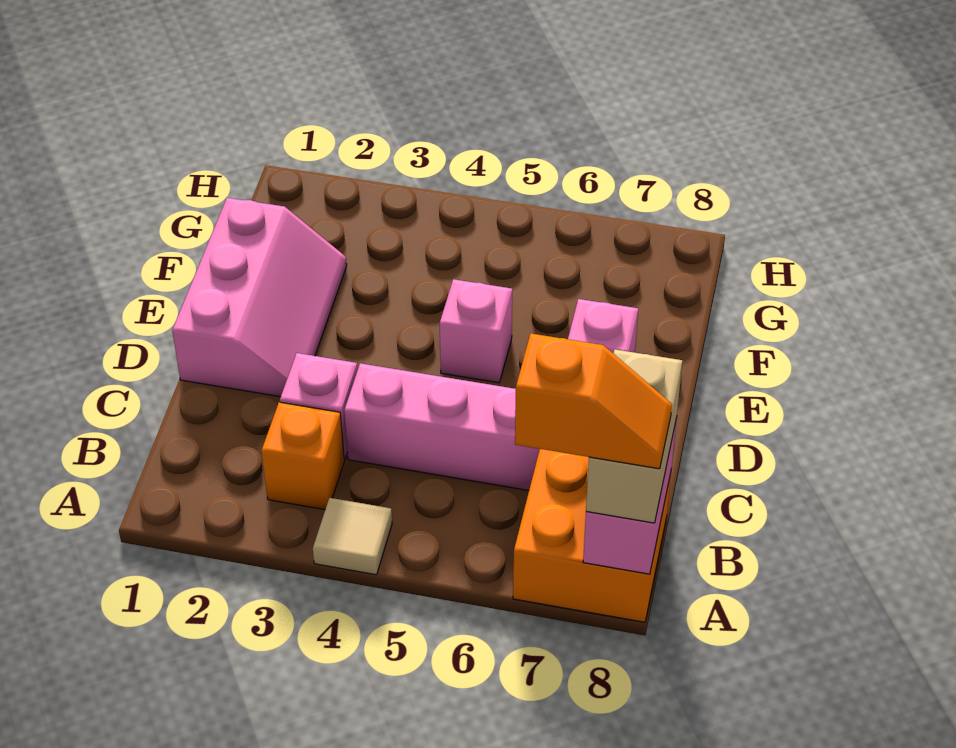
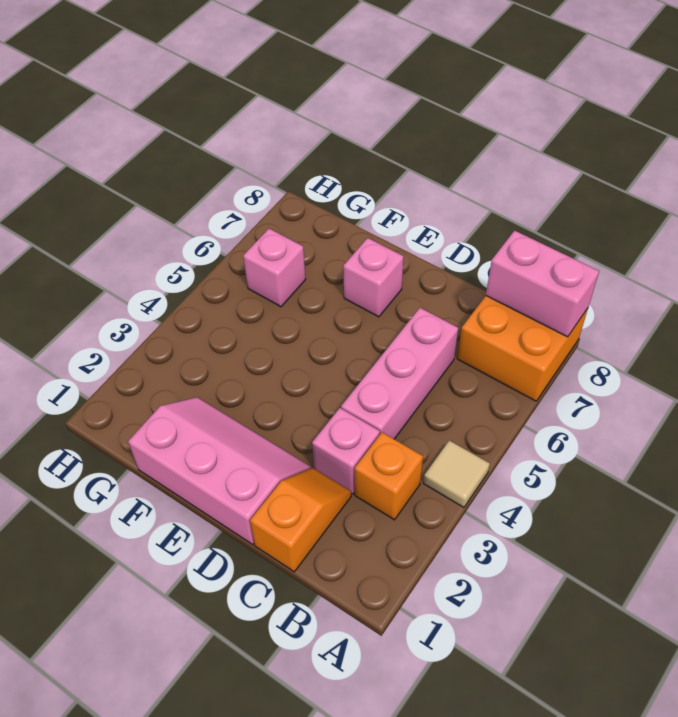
orange 1x2 slope [515,334,672,469] -> orange 1x2 slope moved to [250,468,351,572]
tan 1x2 brick [586,349,682,523] -> none
pink 1x1 brick [439,279,512,383] -> pink 1x1 brick moved to [243,229,306,307]

